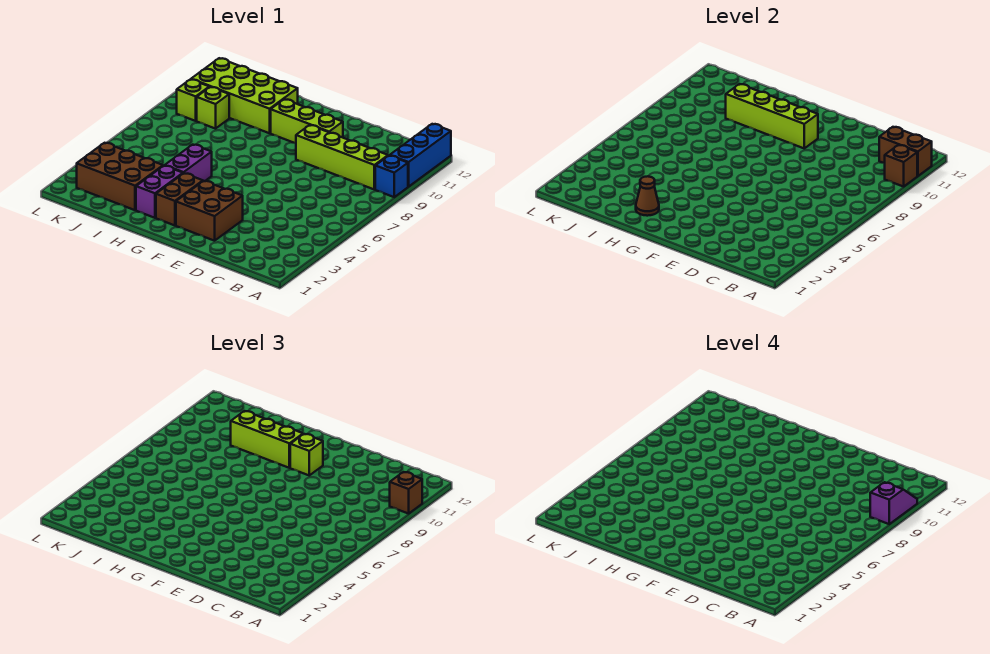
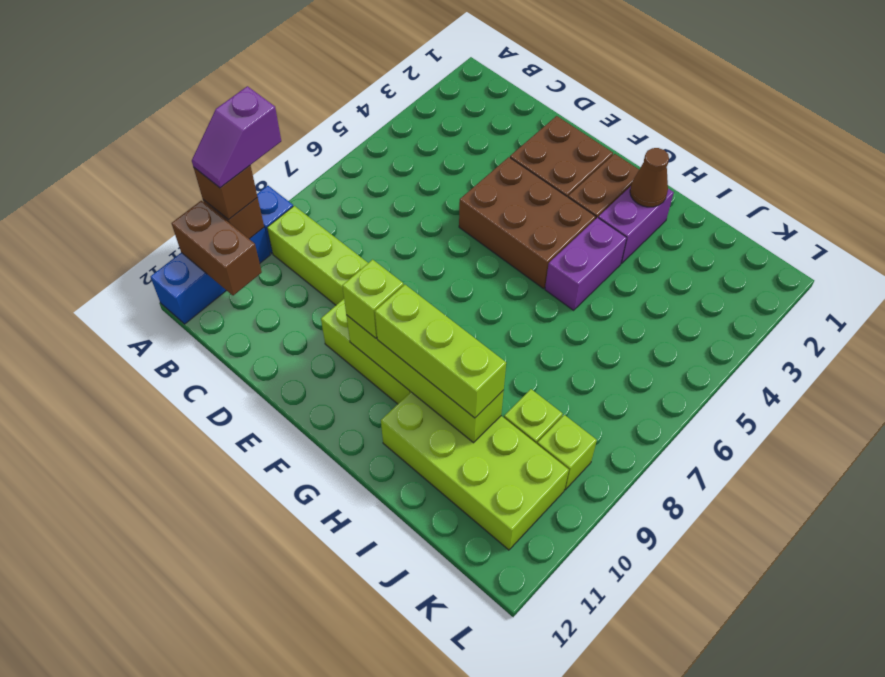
brown 2x3 brick [77,143,163,210] -> brown 2x3 brick moved to [459,157,596,289]

